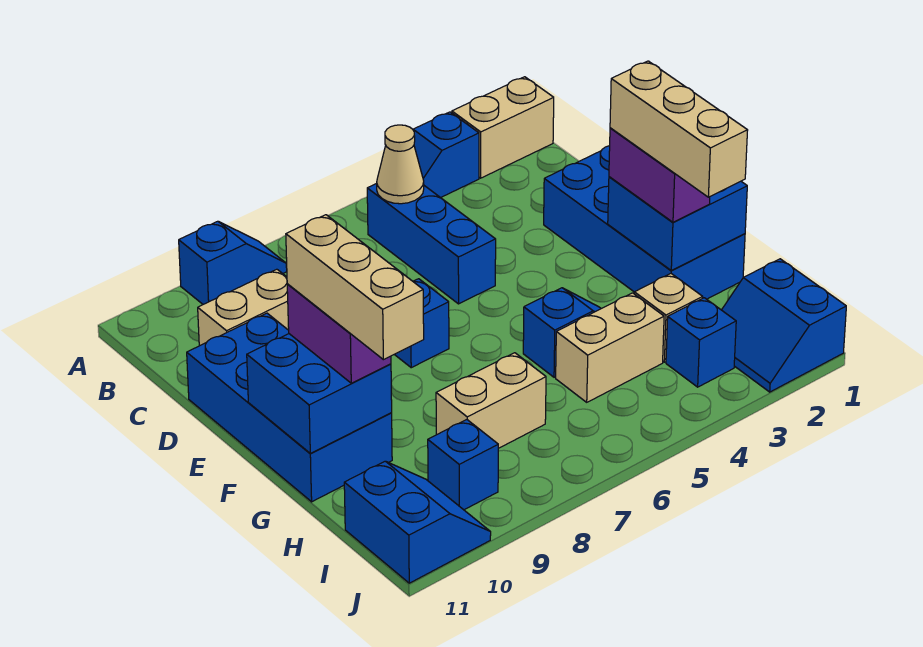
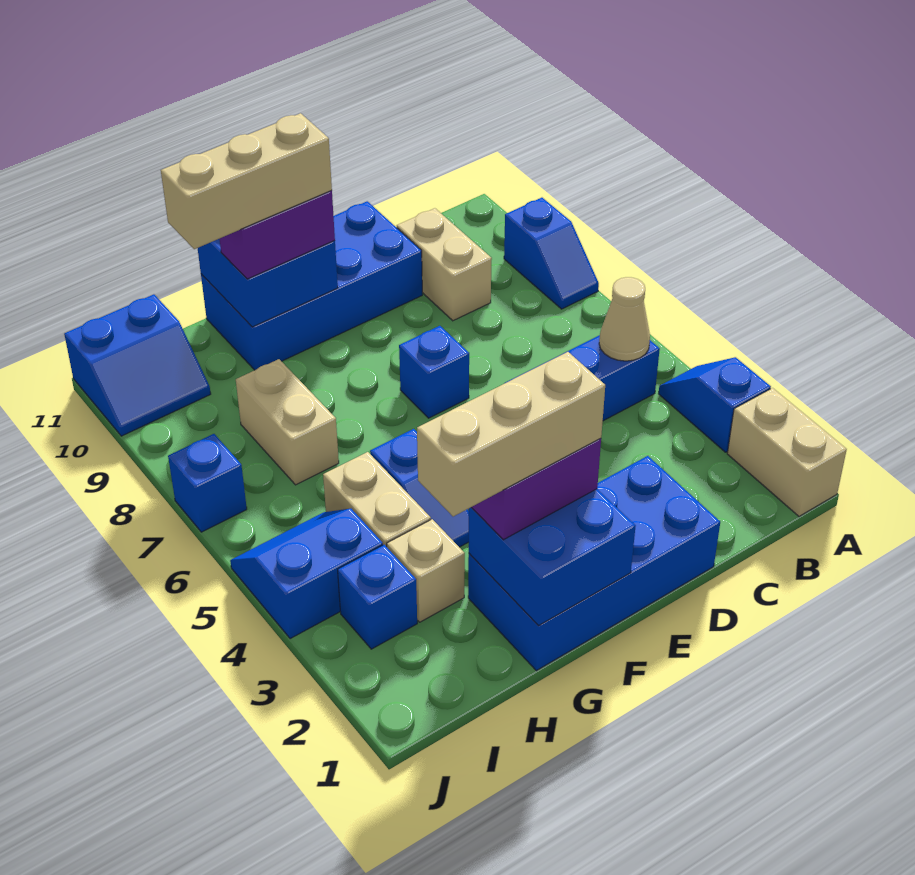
blue 2x2 slope [722,259,846,392] -> blue 2x2 slope moved to [230,509,383,639]
blue 1x1 brick [428,420,498,510] -> blue 1x1 brick moved to [168,434,247,532]

